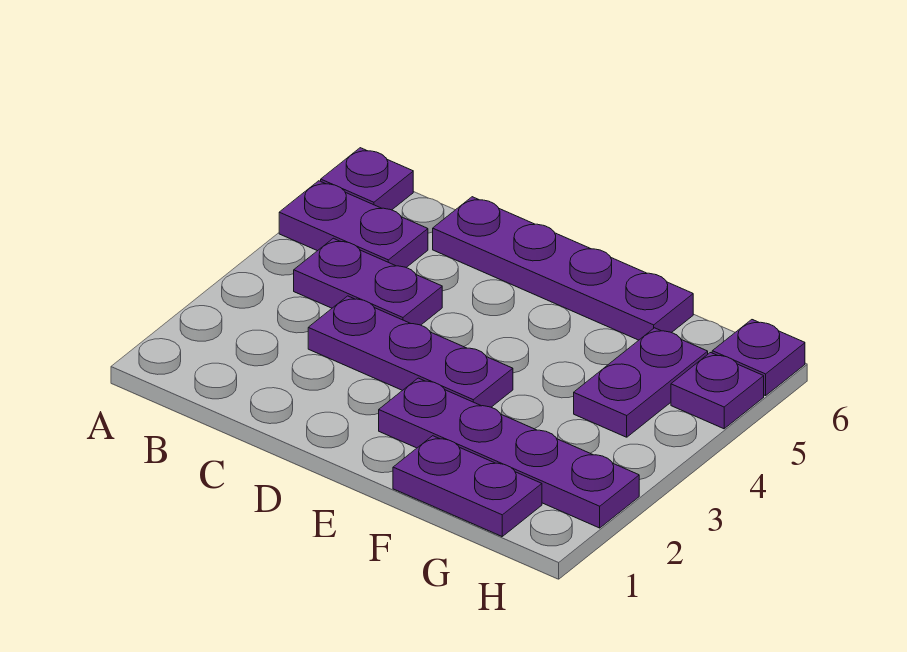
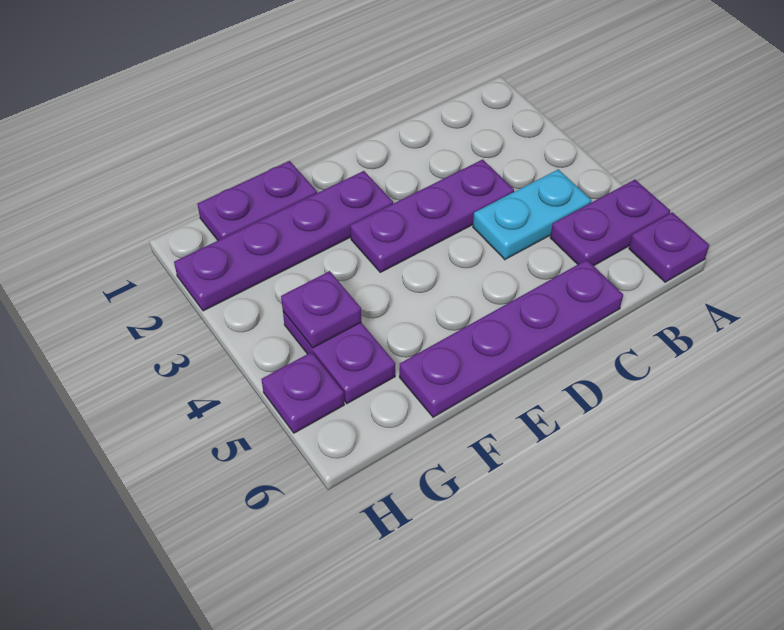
purple 1x2 plate [294,238,442,325] -> cyan 1x2 plate [473,169,592,260]
purple 1x1 plate [712,320,805,396] -> purple 1x1 plate moved to [281,271,361,348]

